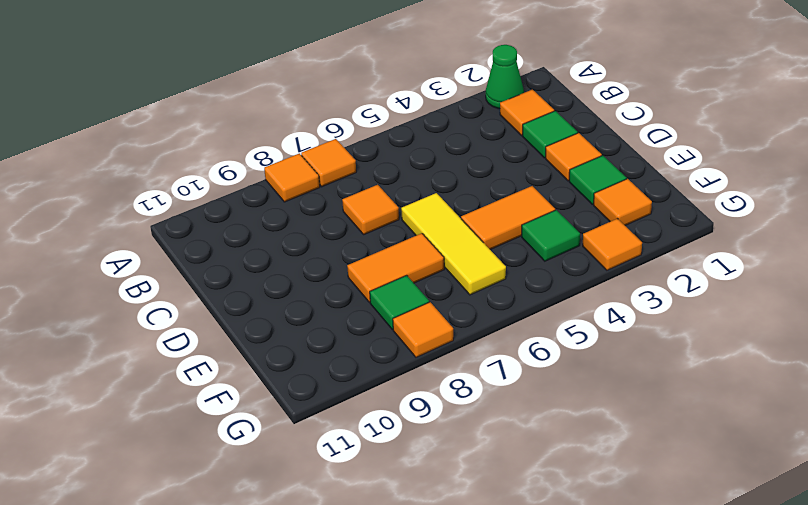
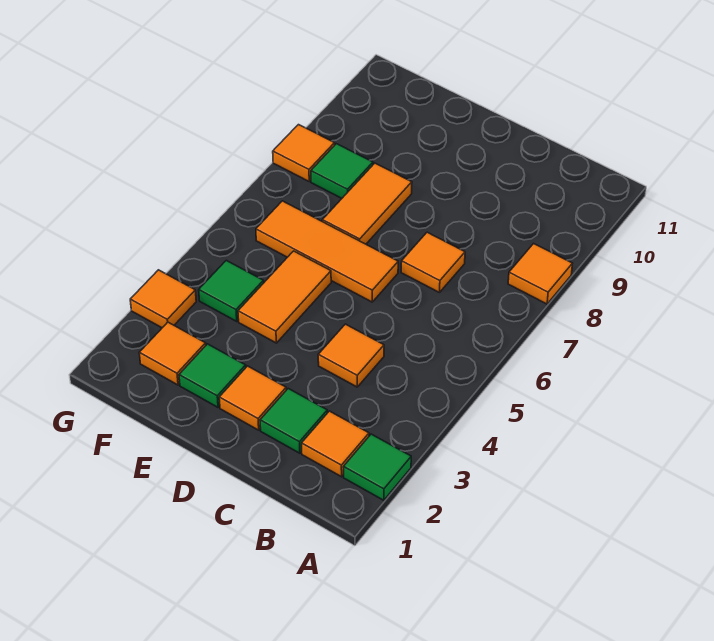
green 1x1 cone [486,45,524,109] -> green 1x1 tile [343,434,411,500]
orange 1x1 tile [301,139,356,187] -> orange 1x1 tile moved to [318,324,384,387]
yellow 1x3 tile [401,193,506,295] -> orange 1x3 tile [256,201,398,302]

